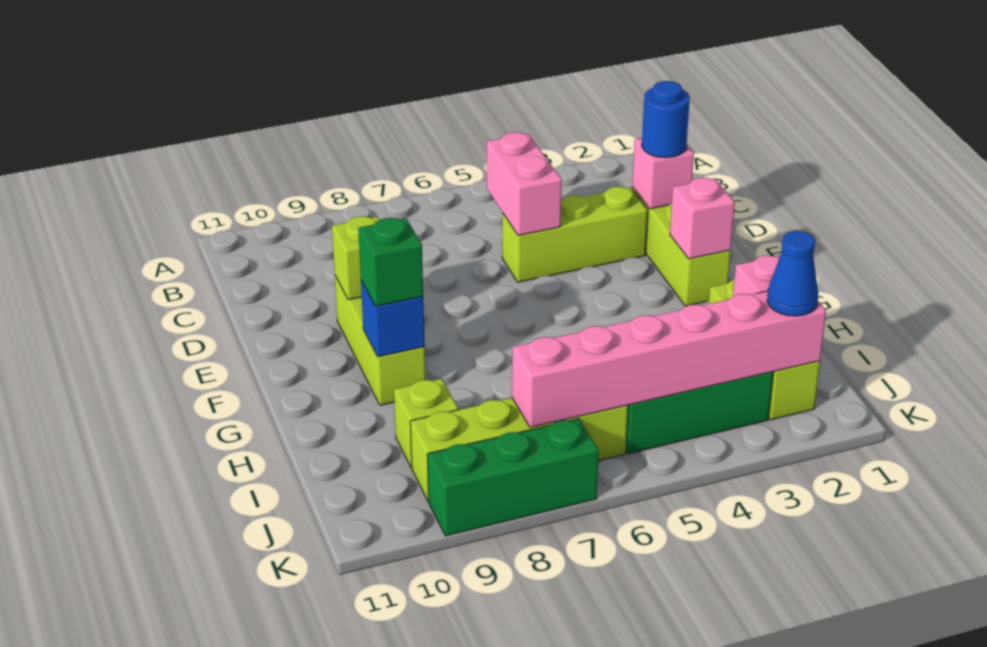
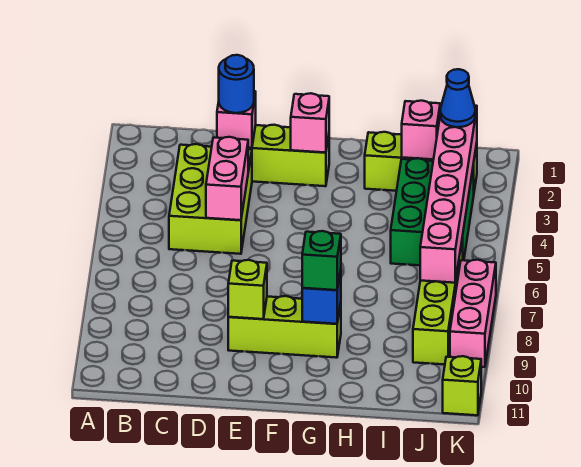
pink 1x2 brick [487,132,562,235] -> pink 1x2 brick turned to [206,137,248,220]
lime 1x3 brick [502,187,648,282] -> lime 2x3 brick [169,144,252,254]
lime 1x1 brick [394,379,458,468] -> lime 1x1 brick moved to [443,356,481,415]
green 1x3 brick [427,419,599,536] -> pink 1x3 brick [450,260,496,367]

